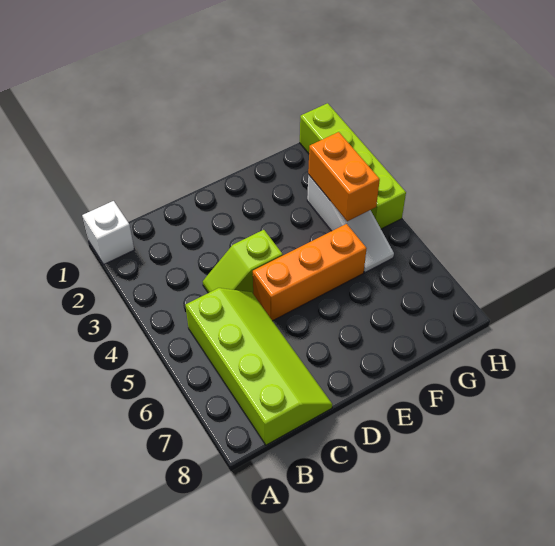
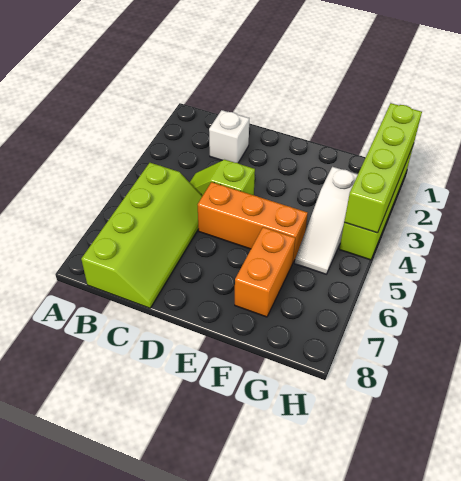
white 1x1 brick [82,201,134,264] -> white 1x1 brick moved to [209,110,249,163]
orange 1x2 brick [308,132,380,221] -> orange 1x2 brick moved to [235,227,295,317]
none -> lime 1x4 brick [344,103,422,233]

